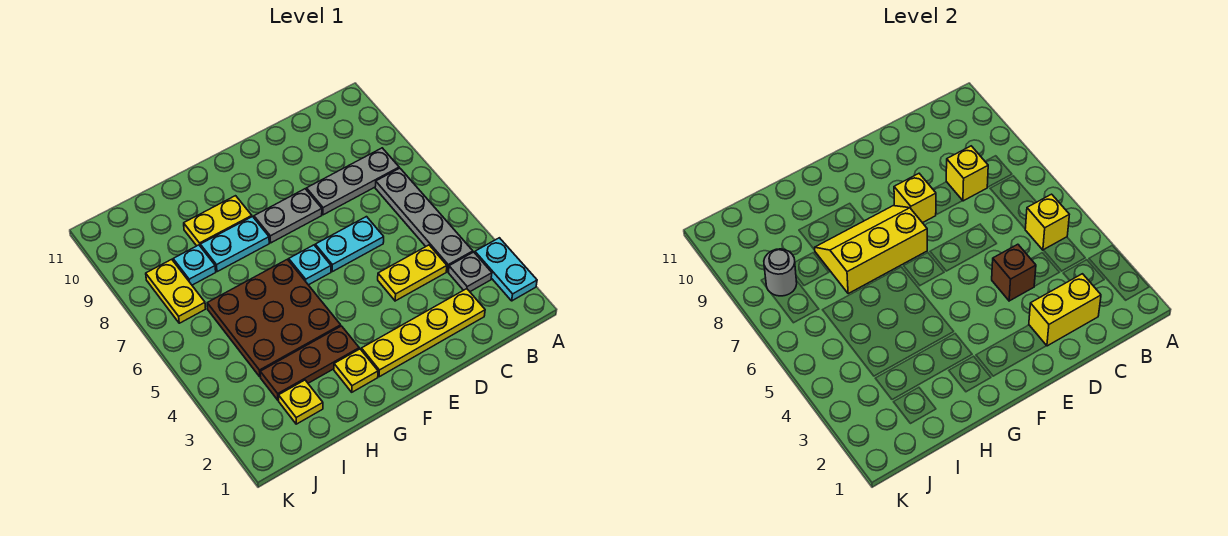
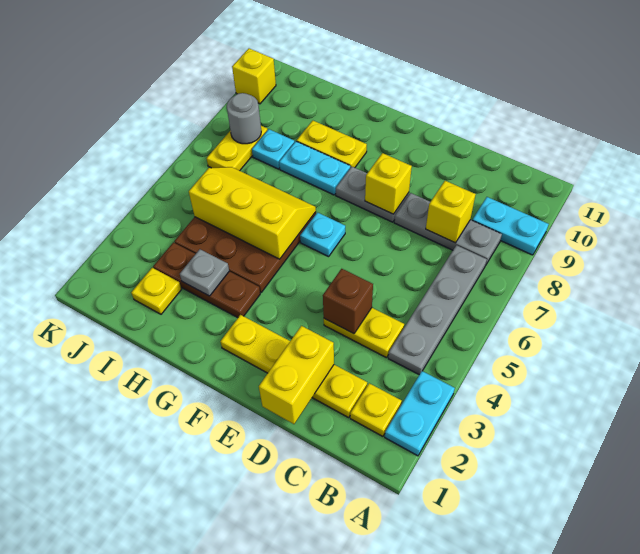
grey 1x1 plate [448,252,492,292] -> grey 1x1 plate moved to [180,249,229,296]
yellow 1x1 brick [1025,194,1069,250] -> yellow 1x1 brick moved to [232,48,276,104]
yellow 1x2 brick [1029,274,1101,346] -> yellow 1x2 brick turned to [259,326,334,424]
cyan 1x2 plate [315,217,384,272] -> cyan 1x2 plate moved to [472,197,549,255]
yellow 2x3 slope [814,206,927,294] -> yellow 2x3 slope moved to [189,167,316,259]
yellow 1x1 plate [334,349,378,392] -> yellow 1x1 plate moved to [350,383,402,436]

